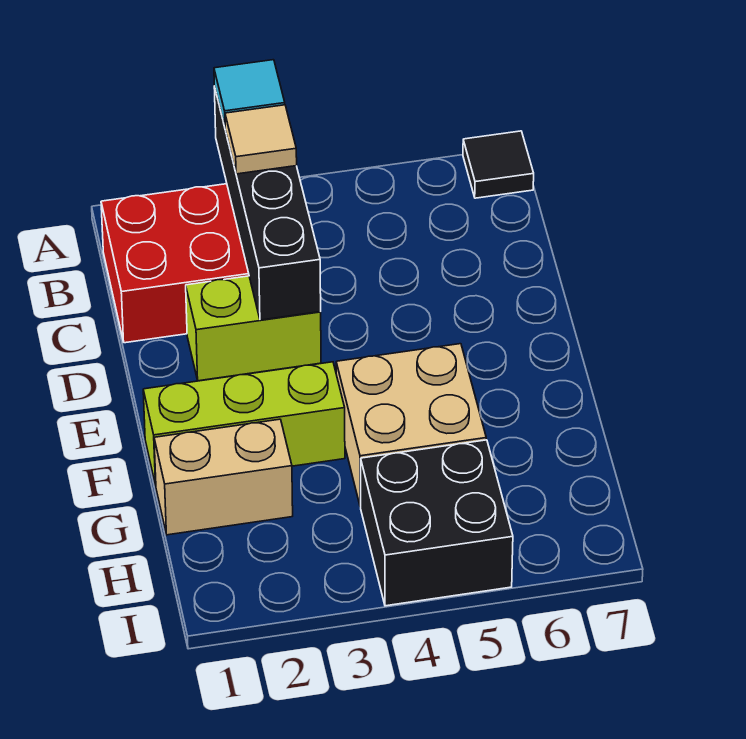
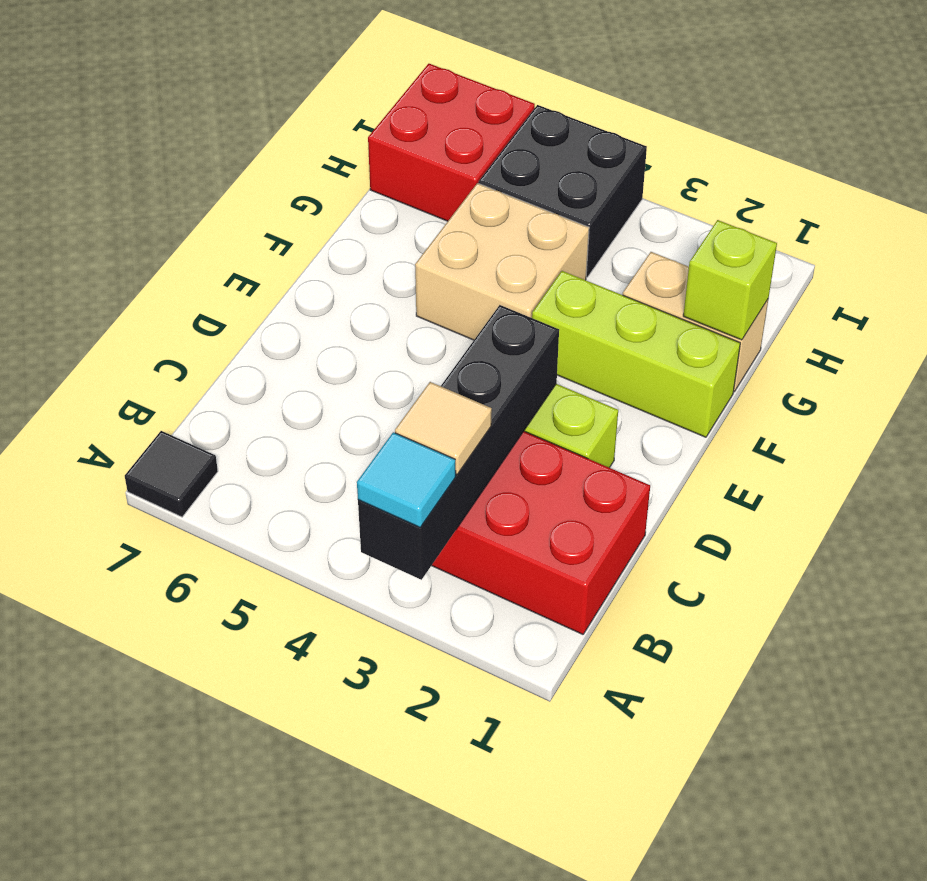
none -> lime 1x1 brick [683,220,777,340]
none -> red 2x2 brick [368,64,535,221]

